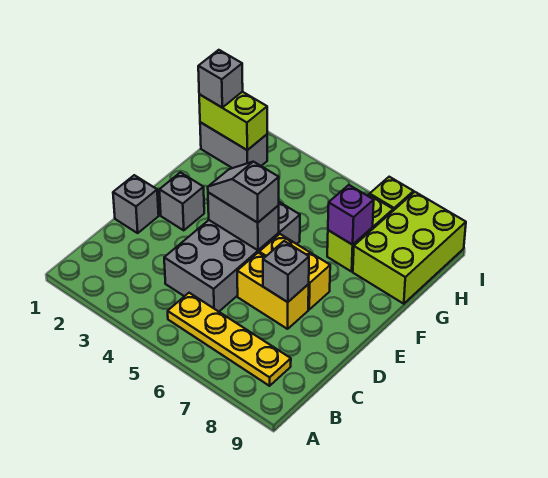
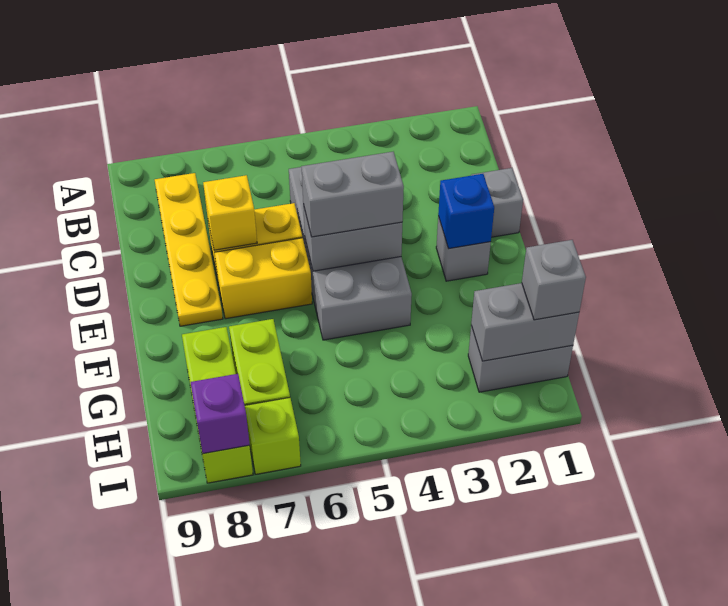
yellow 1x4 plate [168,293,291,386] -> yellow 1x4 plate turned to [155,173,223,326]
grey 1x1 brick [263,241,309,302] -> yellow 1x1 brick [203,175,257,250]
none -> blue 1x1 brick [438,174,494,249]
grey 1x2 slope [208,162,279,223] -> grey 1x2 brick [301,152,404,237]
purple 1x1 brick [328,185,374,245] -> purple 1x1 brick moved to [191,374,250,454]
lime 2x3 brick [353,192,466,304] -> lime 1x3 brick [182,327,253,483]
lime 1x2 brick [199,92,267,150] -> grey 1x2 brick [471,283,579,361]

